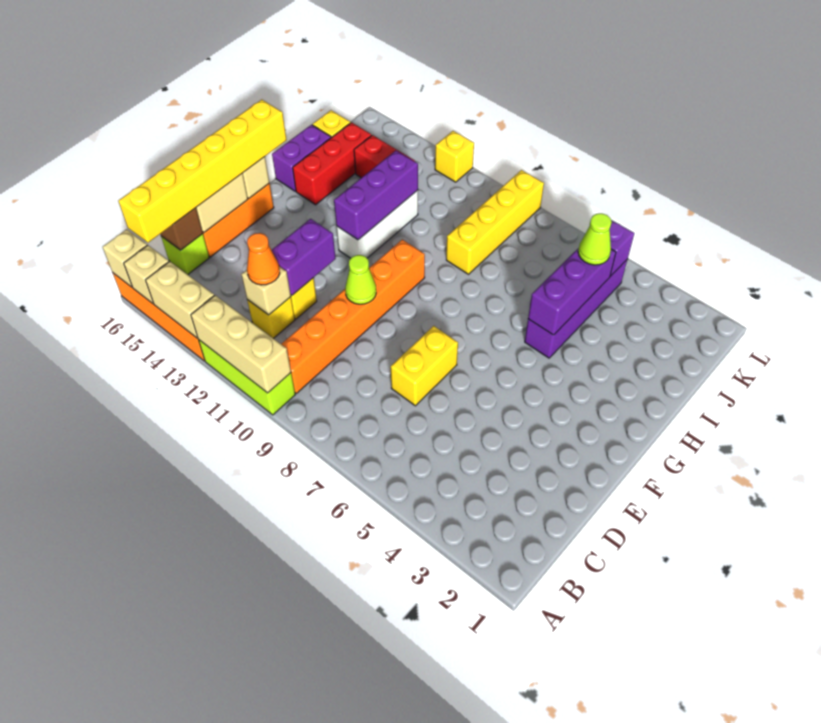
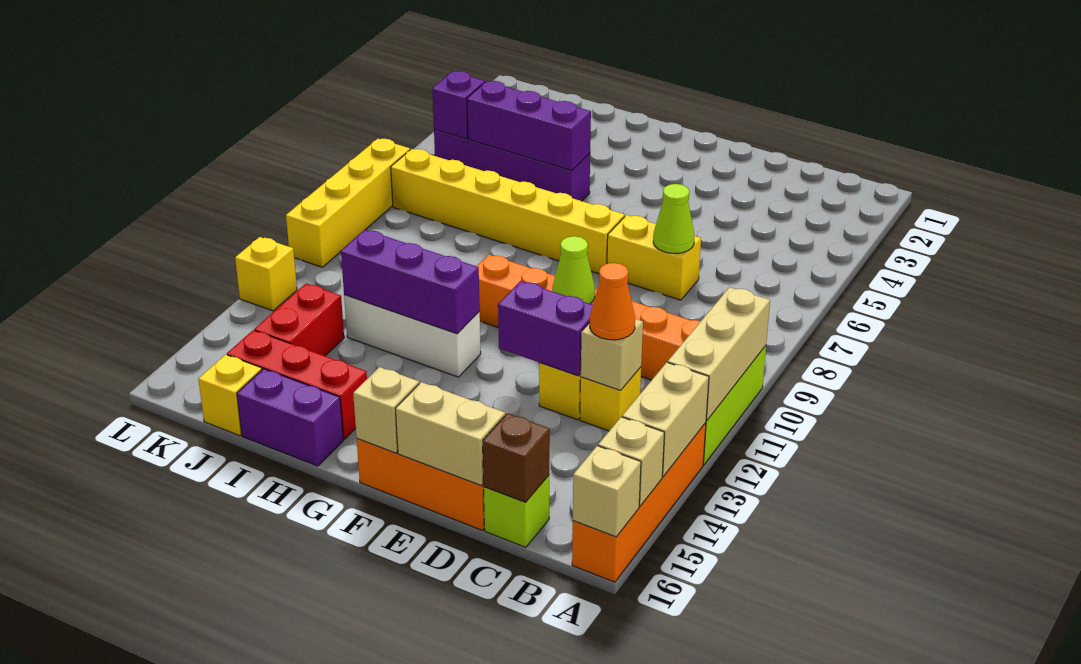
yellow 1x6 brick [118,100,287,243] -> yellow 1x6 brick moved to [391,149,625,274]
yellow 1x4 brick [446,170,544,274] -> yellow 1x4 brick turned to [286,139,410,267]
lime 1x1 cone [578,213,612,265] -> lime 1x1 cone moved to [653,184,694,253]

